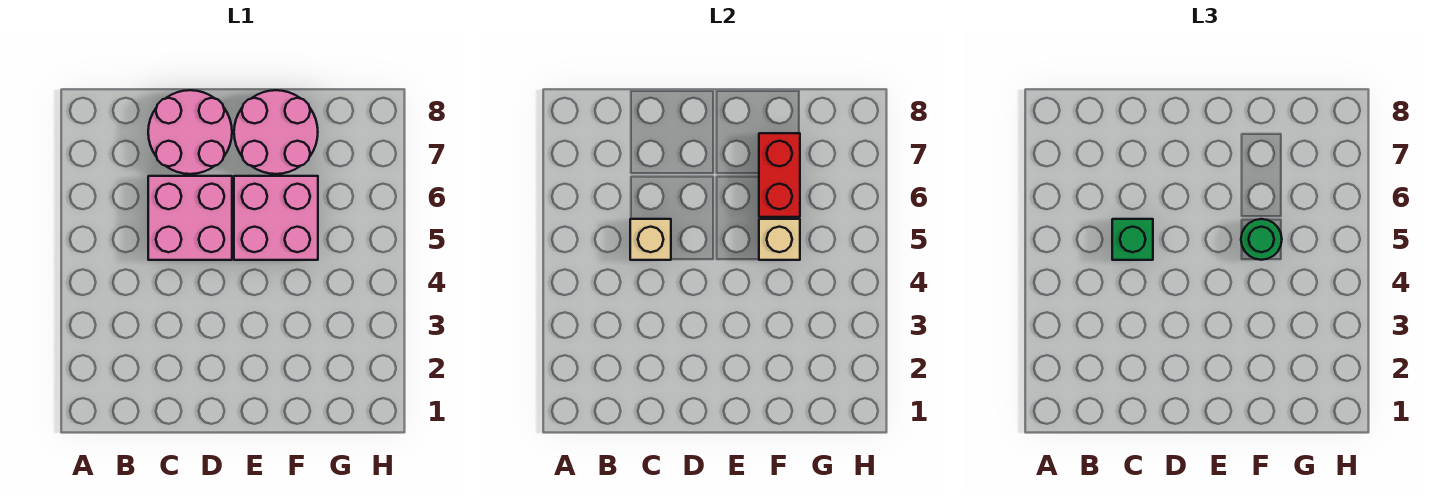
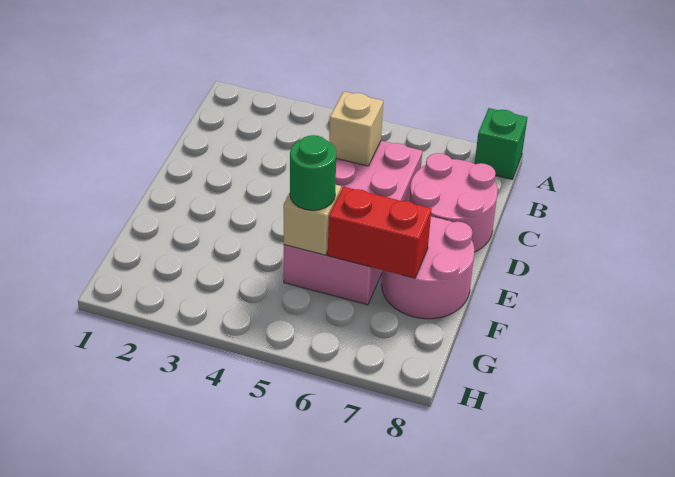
green 1x1 brick [1112,219,1153,260] -> green 1x1 brick moved to [475,108,527,179]

